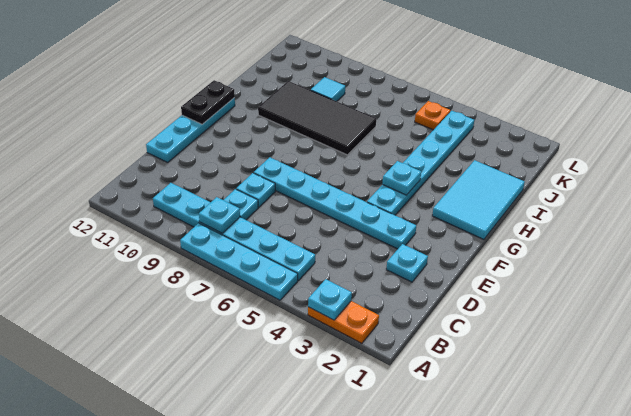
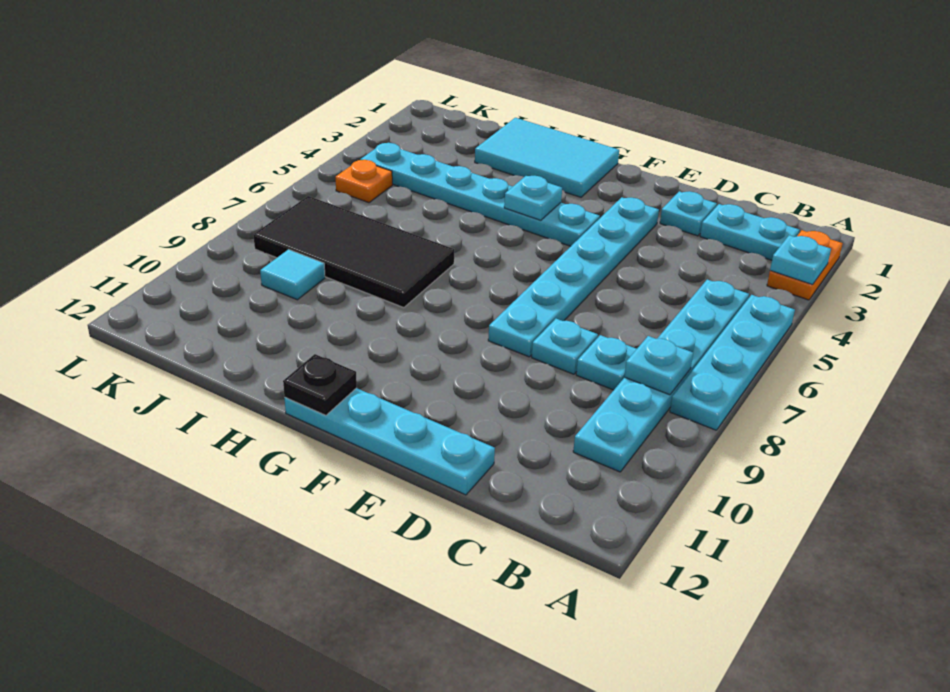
none -> cyan 1x2 plate [700,204,799,260]
black 1x2 plate [181,80,235,124] -> black 1x1 plate [283,354,357,415]
black 2x4 tile [258,81,376,155] -> black 2x4 tile turned to [253,196,454,308]

